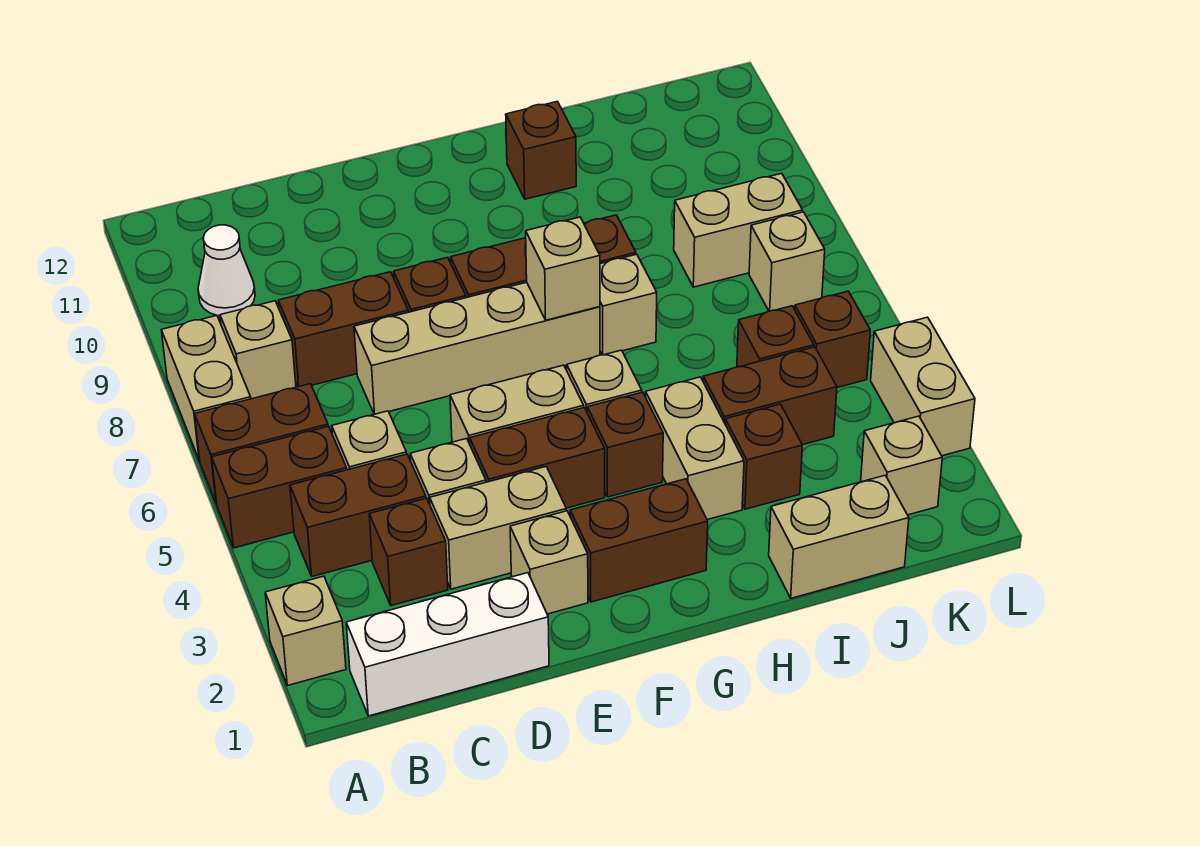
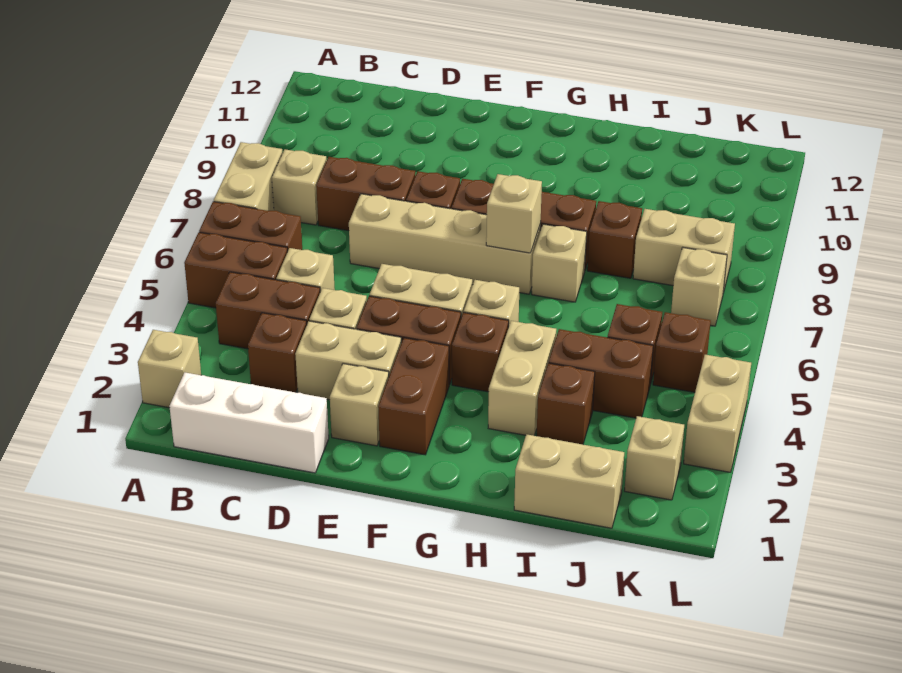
white 1x1 cone [198,225,255,316] -> none
brown 1x2 brick [570,479,708,602] -> brown 1x2 brick turned to [378,338,449,455]
brown 1x1 brick [506,101,576,199] -> brown 1x1 brick moved to [587,201,642,278]

